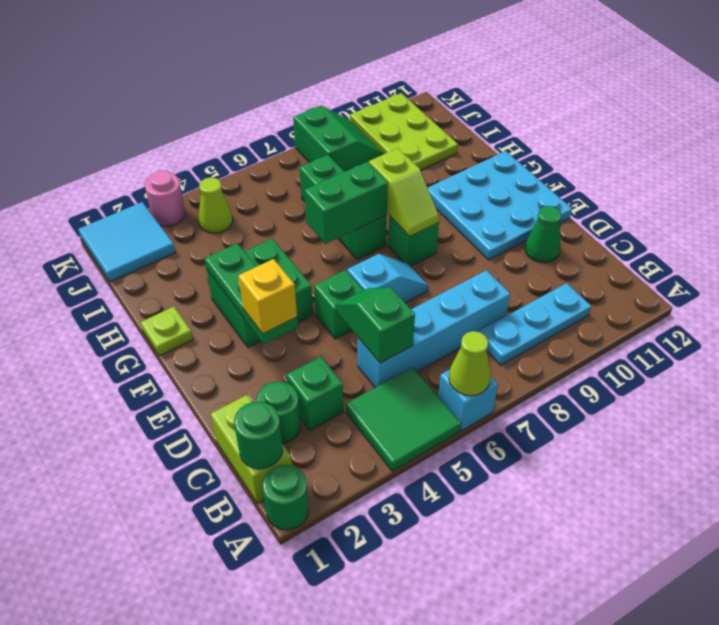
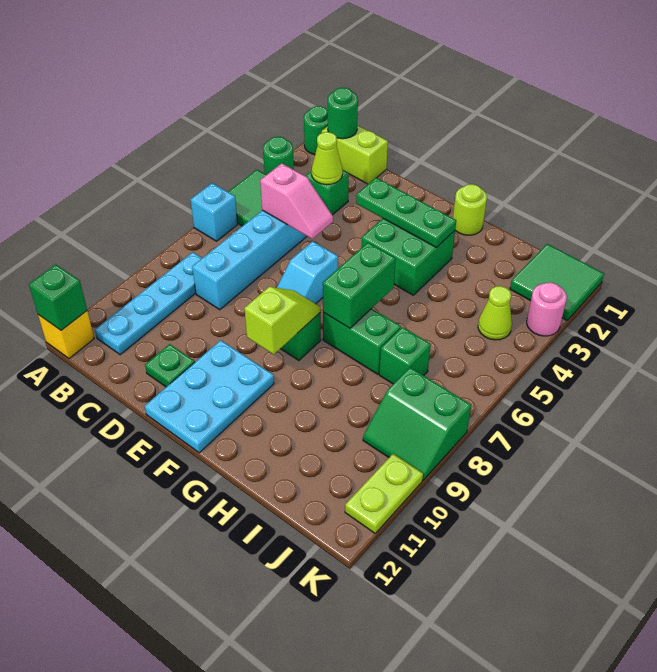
lime 1x1 cone [449,331,491,396] -> lime 1x1 cone moved to [312,132,343,185]
cyan 1x3 plate [479,283,591,365] -> cyan 1x4 plate [95,252,202,355]
green 1x1 round brick [257,382,300,444] -> green 1x1 round brick moved to [263,137,294,175]
green 1x2 slope [335,287,415,363] -> pink 1x2 slope [260,163,333,239]
green 1x1 cone [525,206,561,263] -> green 1x1 plate [145,344,195,387]
yellow 1x1 brick [238,259,297,334] -> yellow 1x1 brick moved to [38,311,94,358]
green 1x1 brick [314,270,363,339] -> green 1x1 brick moved to [29,265,87,330]
cyan 3x3 plate [428,151,572,260] -> cyan 2x3 plate [145,340,274,453]
lime 1x2 slope [369,148,439,236] -> lime 1x2 slope turned to [244,287,321,354]
lime 1x1 plate [141,307,193,356] -> lime 1x1 round brick [453,184,487,235]
lime 2x3 plate [350,93,458,170] -> lime 1x2 plate [345,454,423,533]
cyan 2x2 tile [78,202,175,282] -> green 2x2 tile [510,244,604,320]

